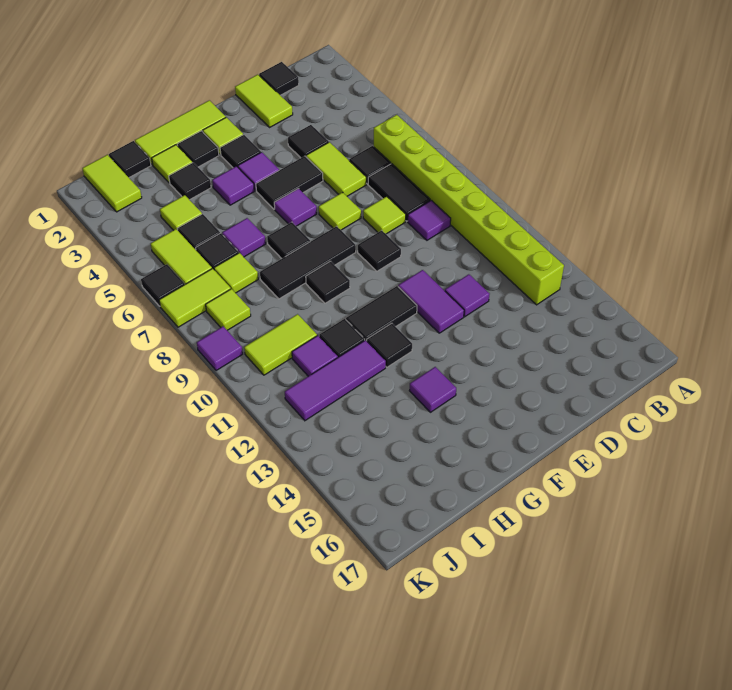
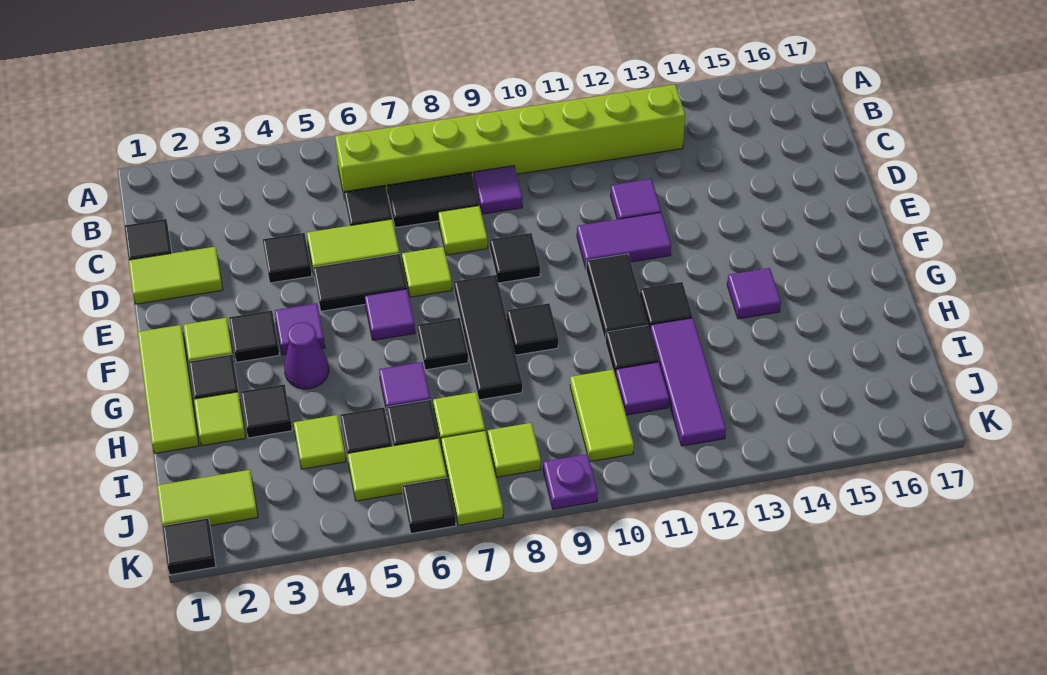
black 1x2 tile [256,156,323,209] -> black 1x2 tile turned to [313,254,407,311]
purple 1x1 tile [212,166,254,205] -> purple 1x1 cone [284,322,329,389]
black 1x1 tile [109,141,151,177] -> black 1x1 tile moved to [162,518,216,575]
purple 1x1 tile [197,326,243,371] -> purple 1x1 plate [543,454,598,509]

